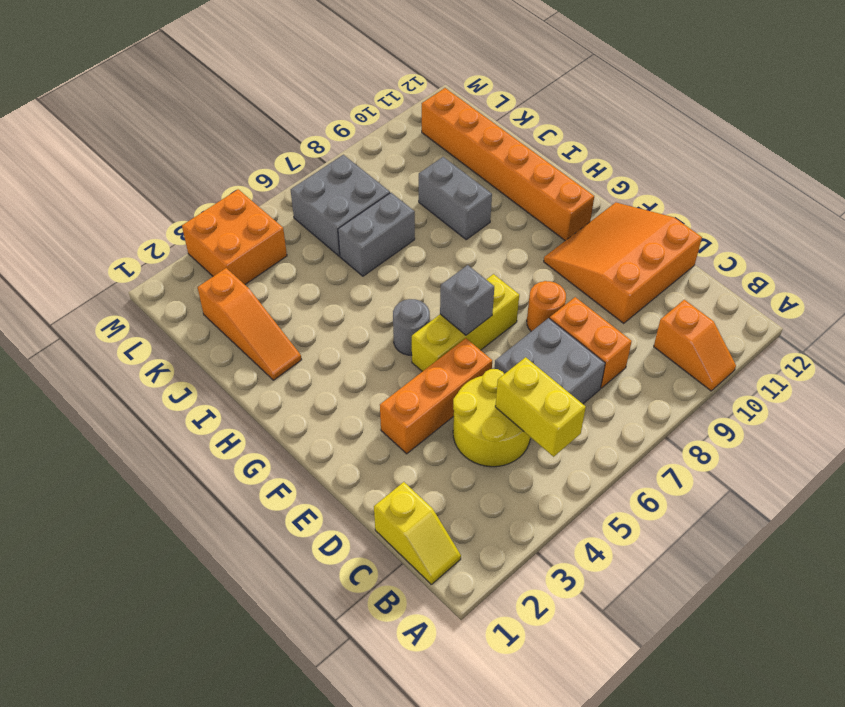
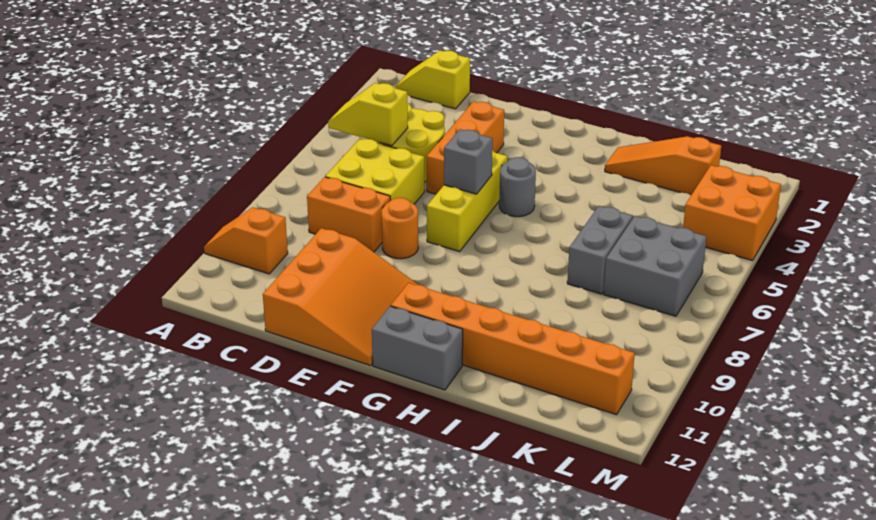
yellow 1x2 brick [495,357,586,457] -> yellow 1x2 slope [328,83,408,146]
grey 2x2 brick [495,318,605,404] -> yellow 2x2 brick [325,138,424,204]
grey 1x2 brick [419,157,492,239] -> grey 1x2 brick moved to [372,306,463,390]

